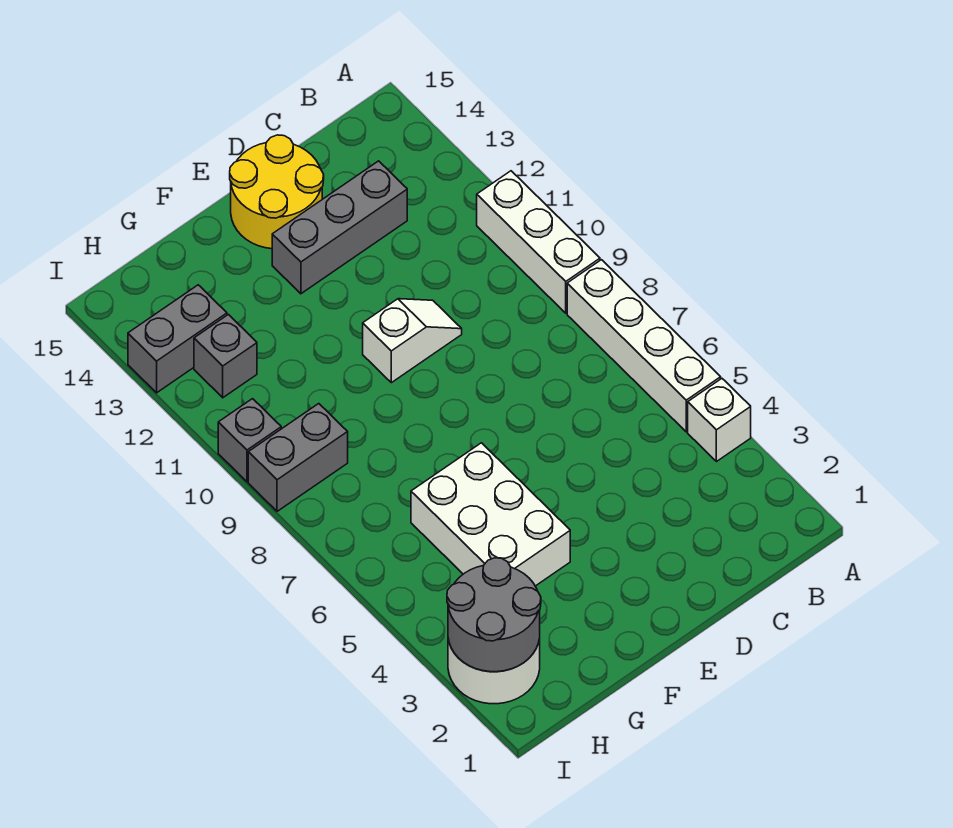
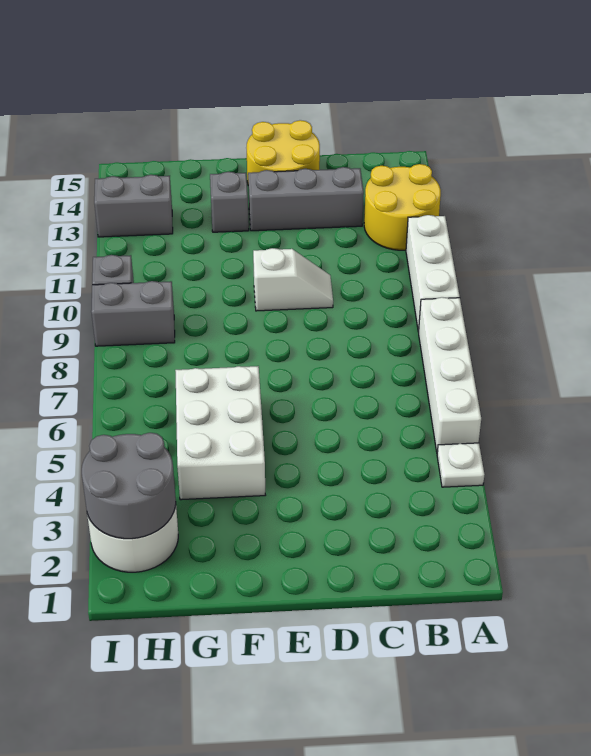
white 1x1 brick [688,379,751,462] -> white 1x1 plate [437,443,484,487]
none -> yellow 2x2 round brick [364,164,441,250]
grey 1x1 brick [194,315,257,398] -> grey 1x1 brick moved to [210,172,249,232]

